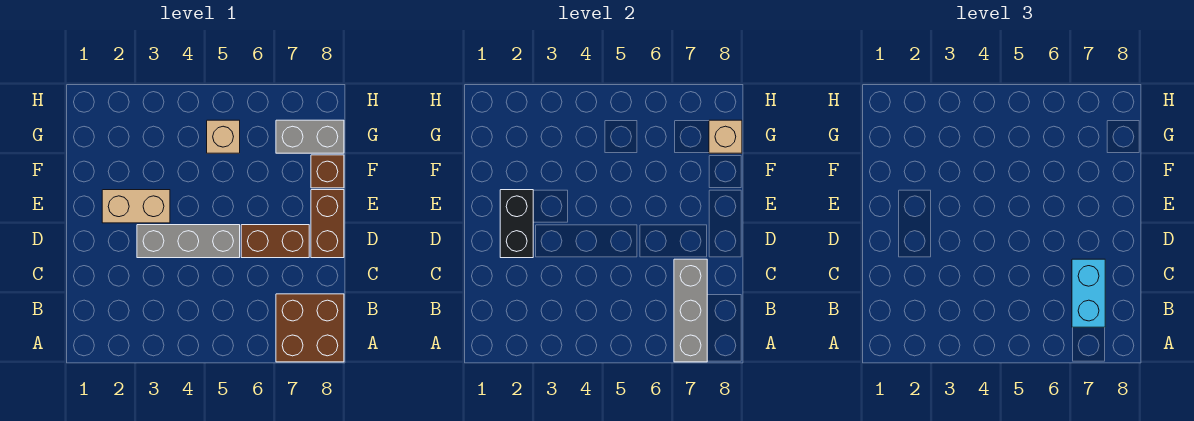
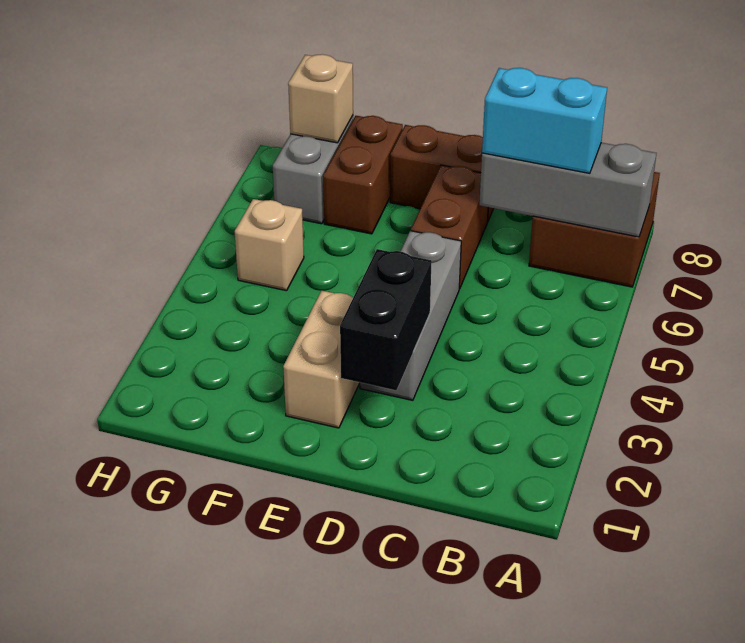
black 1x2 brick [500,190,533,258] -> black 1x2 brick turned to [340,249,432,390]
brown 1x1 brick [311,155,344,188] -> brown 1x2 brick [323,116,403,234]

